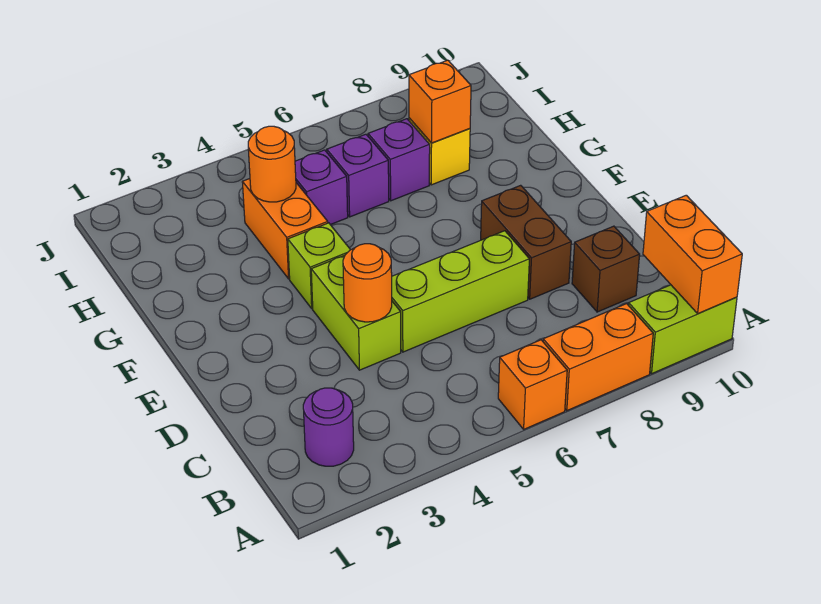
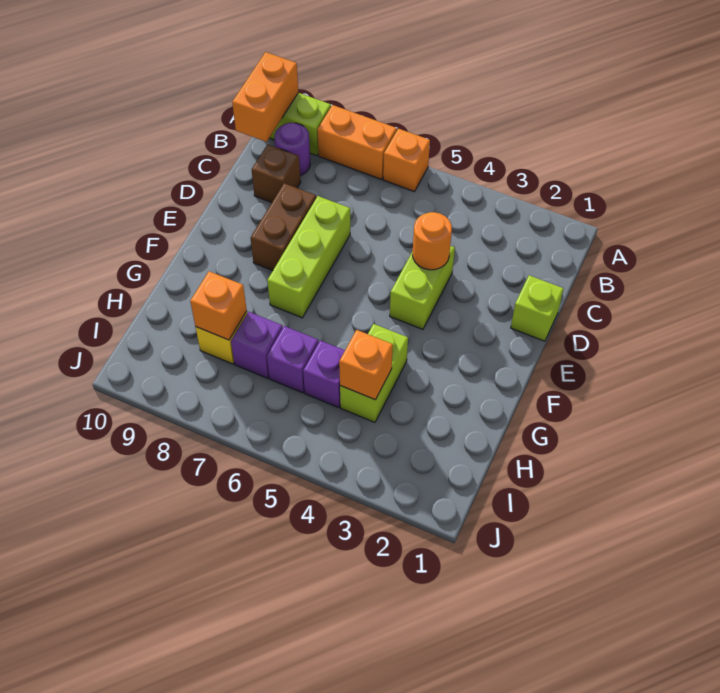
purple 1x1 round brick [303,388,354,466] -> purple 1x1 round brick moved to [275,123,310,176]
lime 1x3 brick [392,231,529,352] -> lime 1x3 brick turned to [267,196,350,318]
lime 1x1 brick [288,223,350,308] -> lime 1x1 brick moved to [511,275,564,341]
orange 1x2 brick [242,179,328,279] -> lime 1x2 brick [340,324,408,422]
orange 1x1 round brick [248,126,296,202] -> orange 1x1 brick [339,330,393,400]

